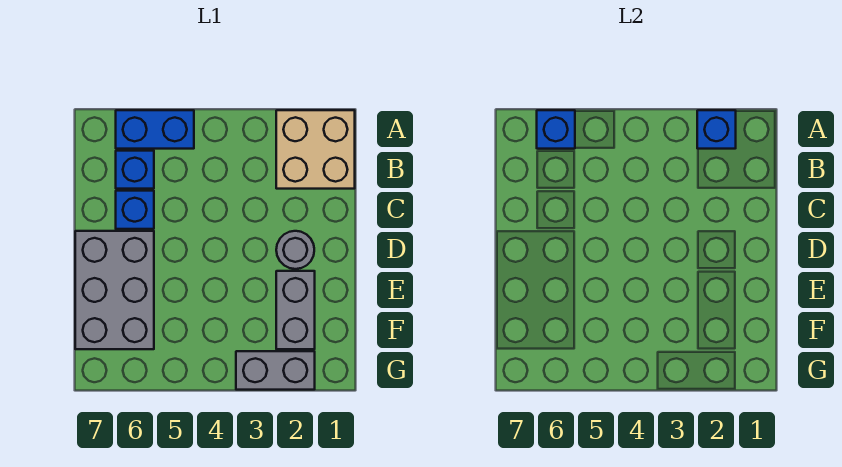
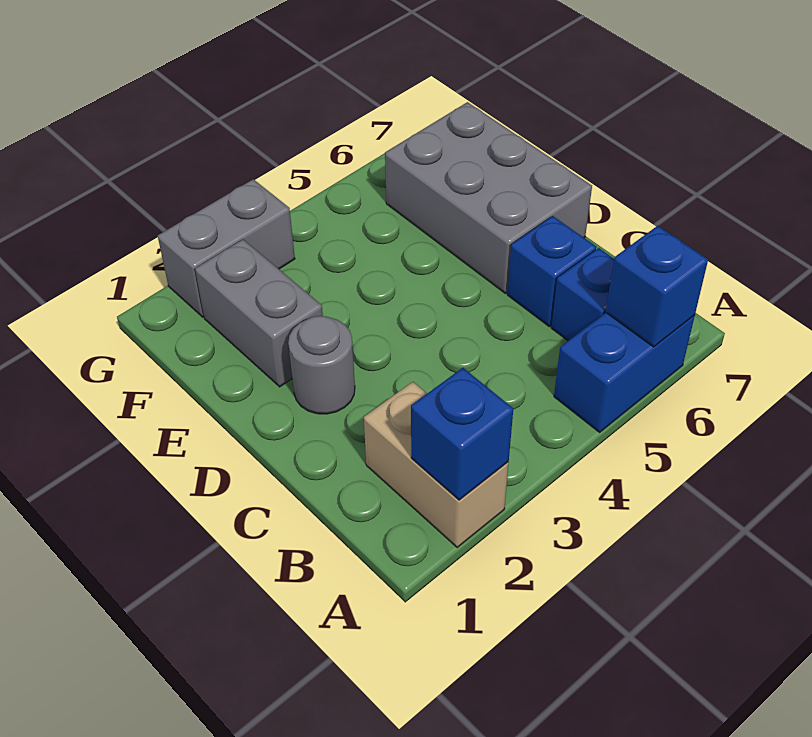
tan 2x2 brick [276,110,355,189] -> tan 1x2 brick [364,382,509,547]

